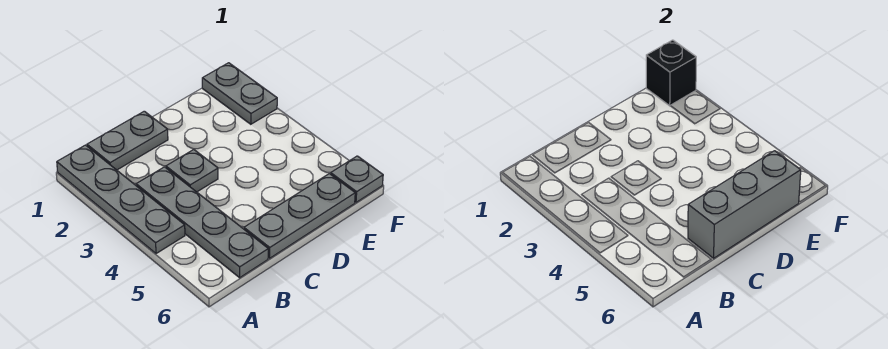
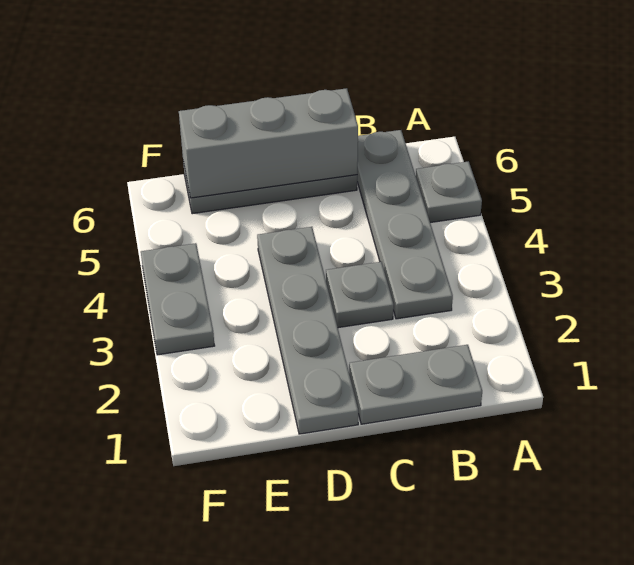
grey 1x4 plate [57,145,185,254] -> grey 1x4 plate moved to [257,227,358,434]
grey 1x2 plate [202,63,277,124] -> grey 1x2 plate moved to [141,243,215,355]
black 1x1 brick [646,40,696,106] -> none
grey 1x1 plate [331,156,383,202] -> grey 1x1 plate moved to [416,161,482,223]

